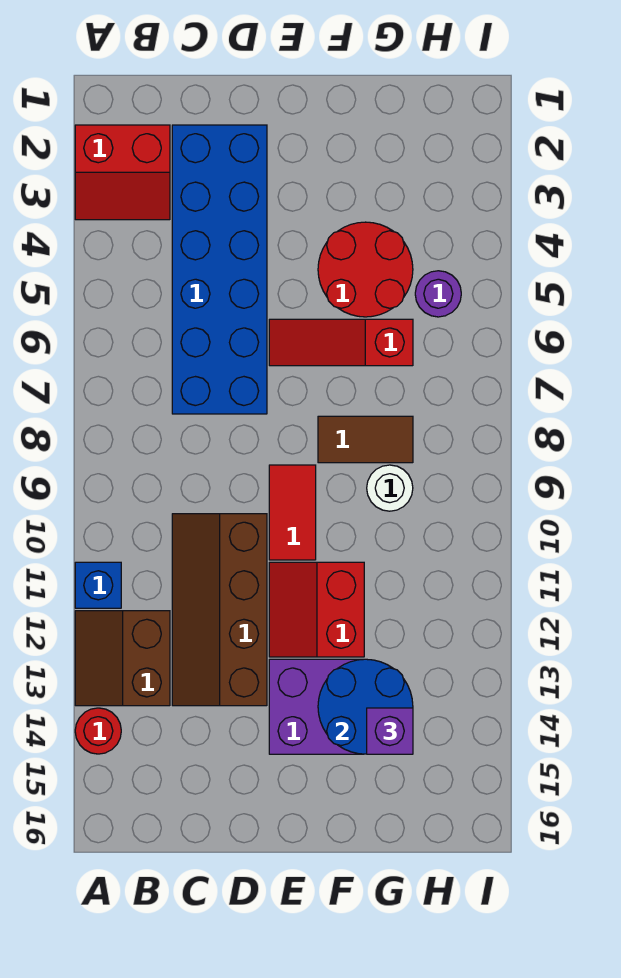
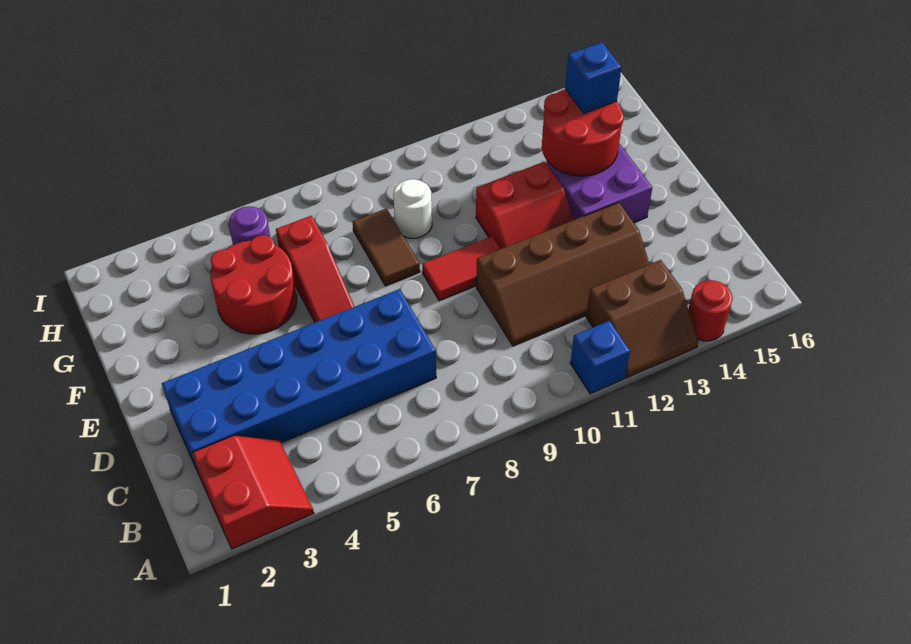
blue 2x2 round brick [318,659,413,754] -> red 2x2 round brick [542,89,624,176]
purple 1x1 brick [367,708,413,754] -> blue 1x1 brick [565,42,621,113]

